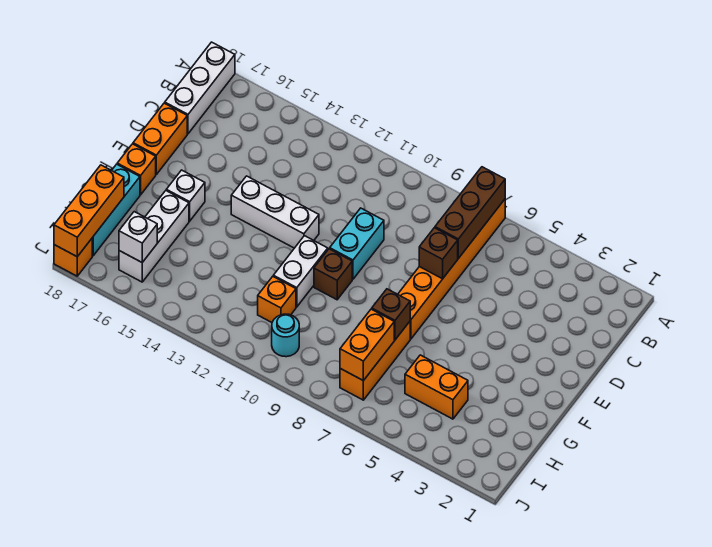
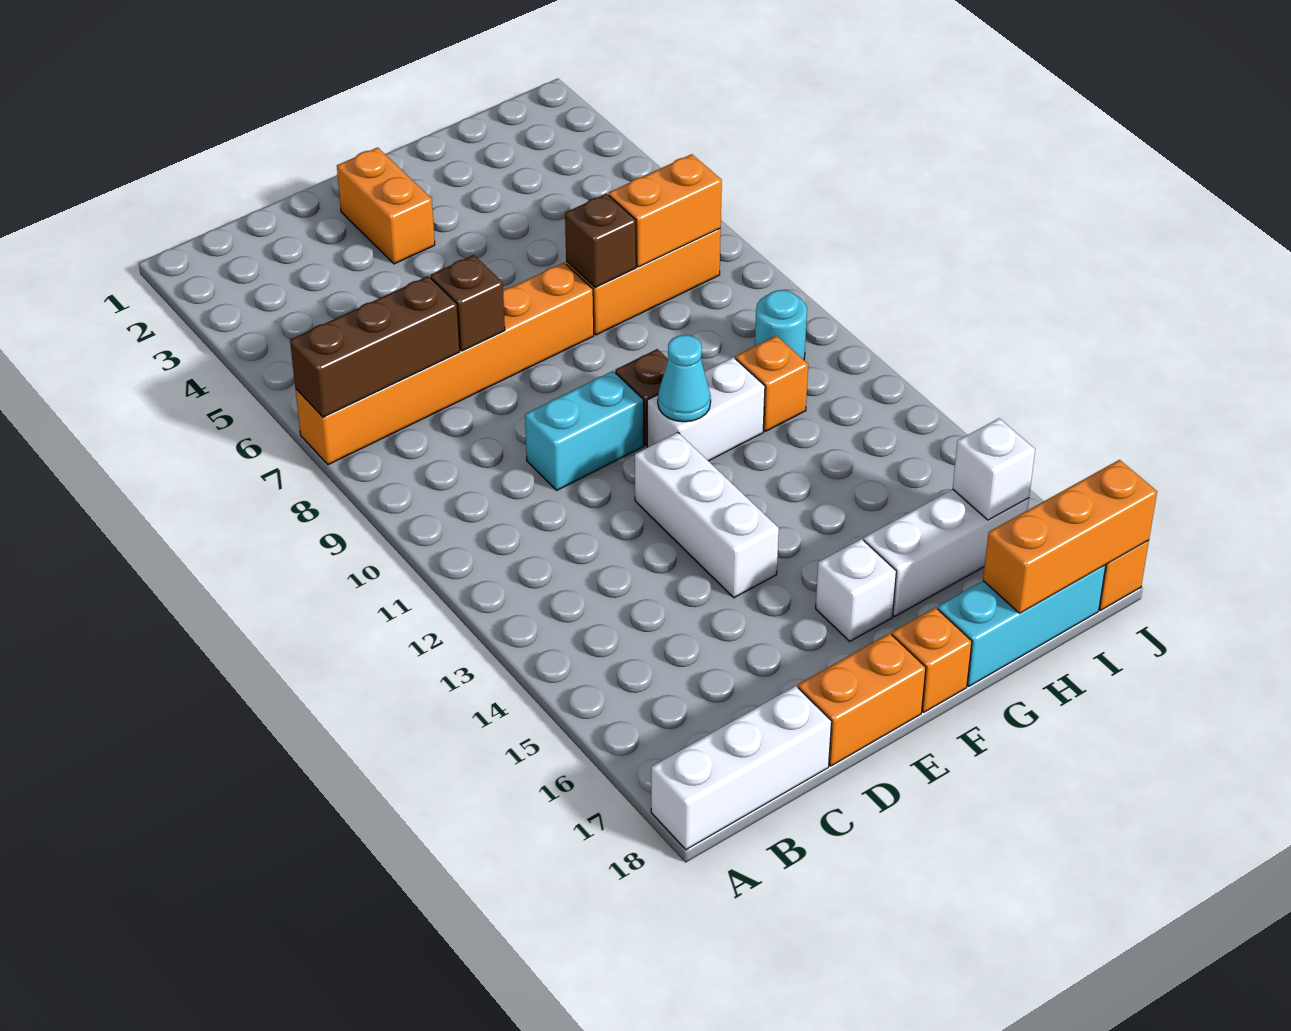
none -> cyan 1x1 cone [658,335,711,422]
orange 1x2 brick [405,355,468,419] -> orange 1x2 brick moved to [337,147,435,264]

